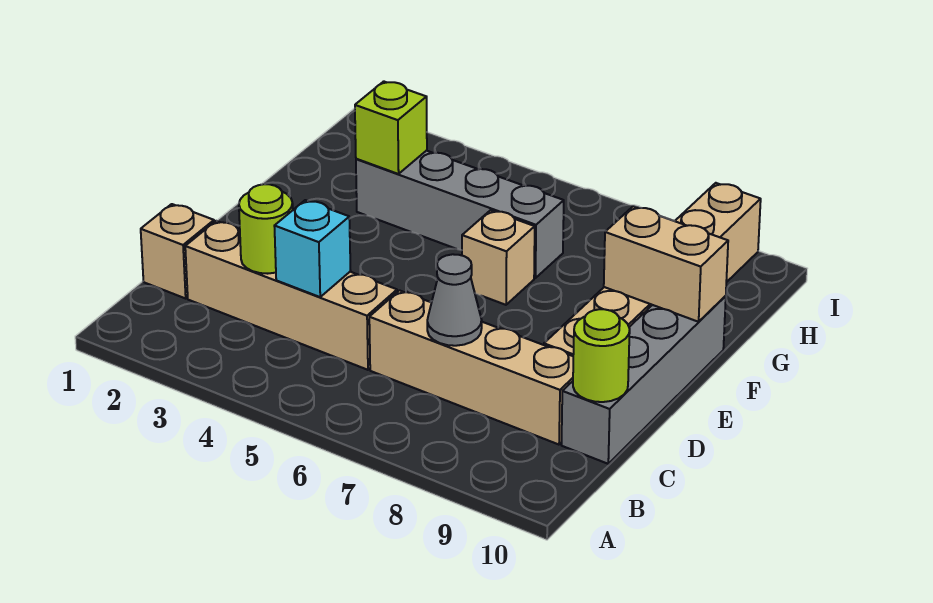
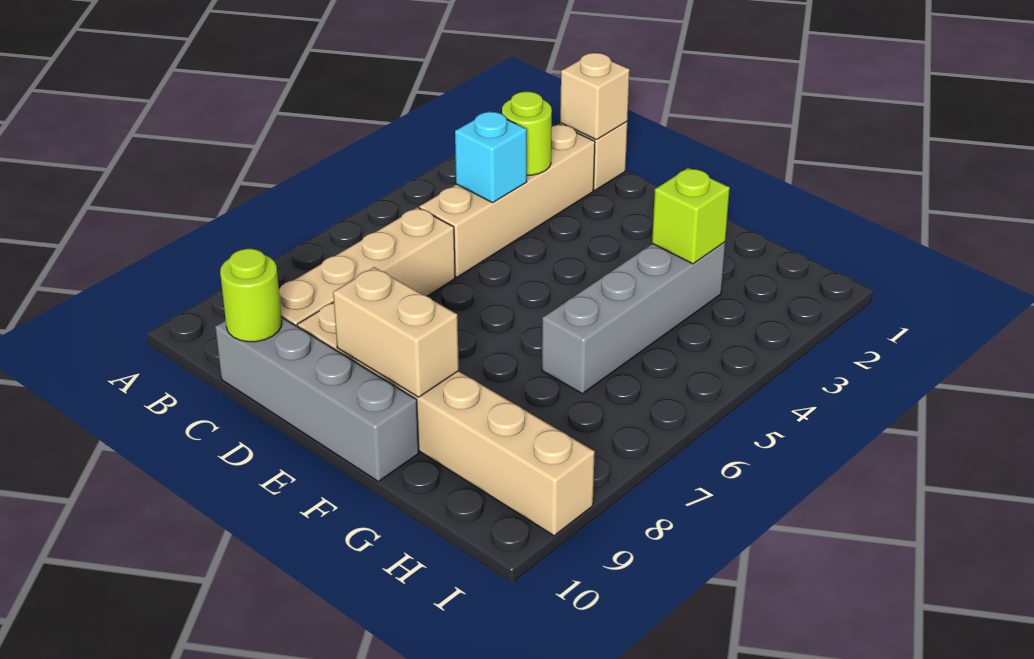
grey 1x1 cone [427,254,482,346] -> none
tan 1x1 brick [462,210,535,305] -> tan 1x1 brick moved to [560,53,630,140]
tan 1x2 brick [604,206,728,322] -> tan 1x2 brick turned to [333,267,459,397]

